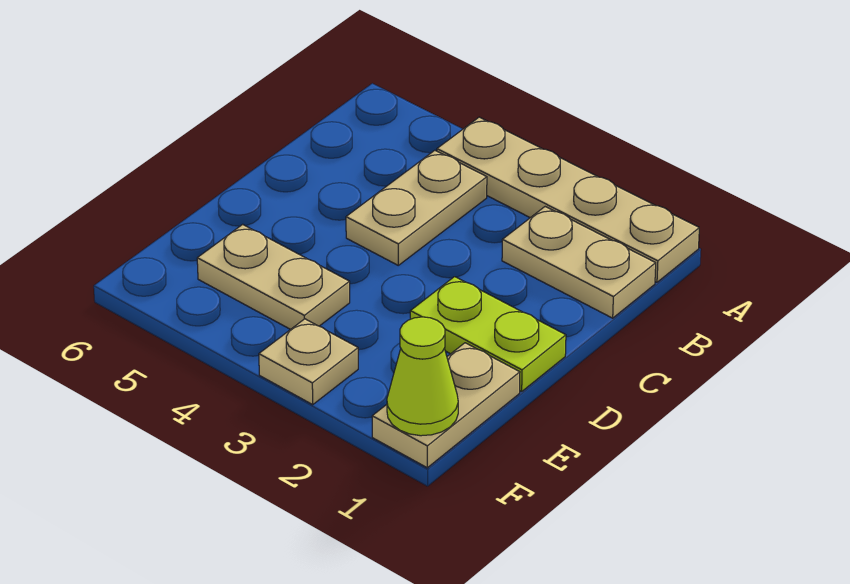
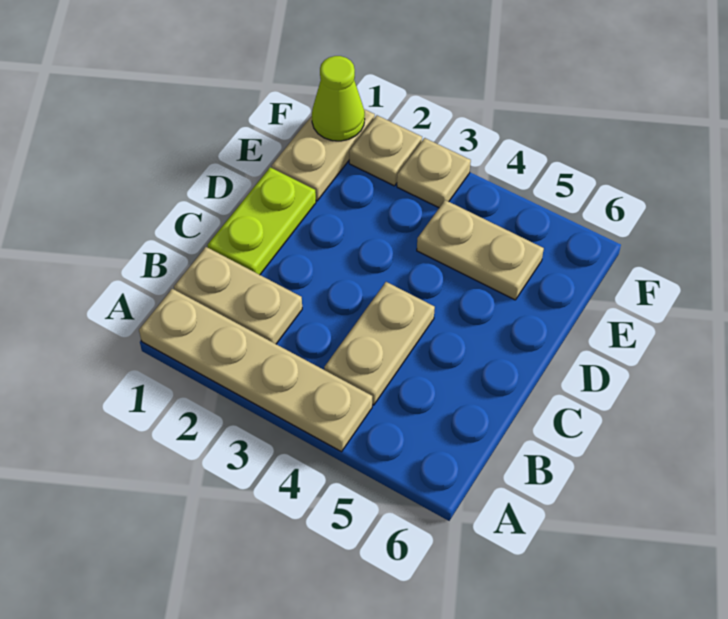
lime 1x2 plate [410,277,566,392] -> lime 1x2 plate turned to [208,167,316,275]
none -> tan 1x1 plate [349,115,422,186]

